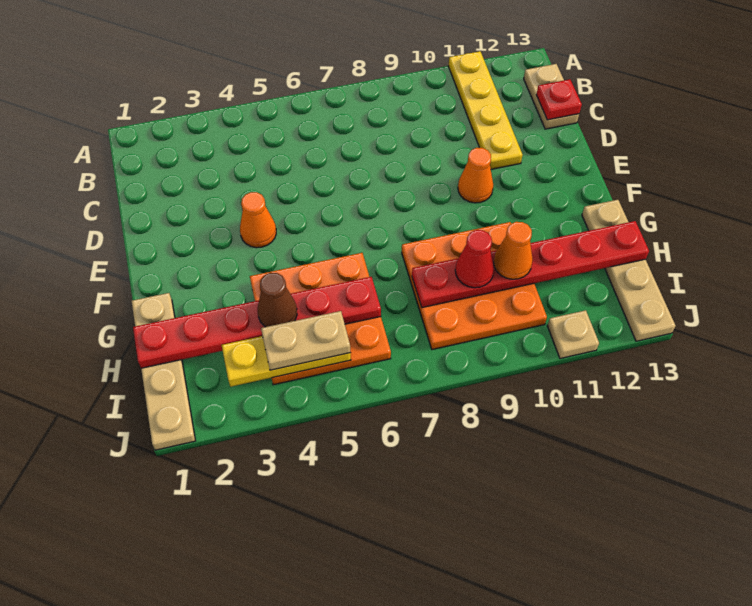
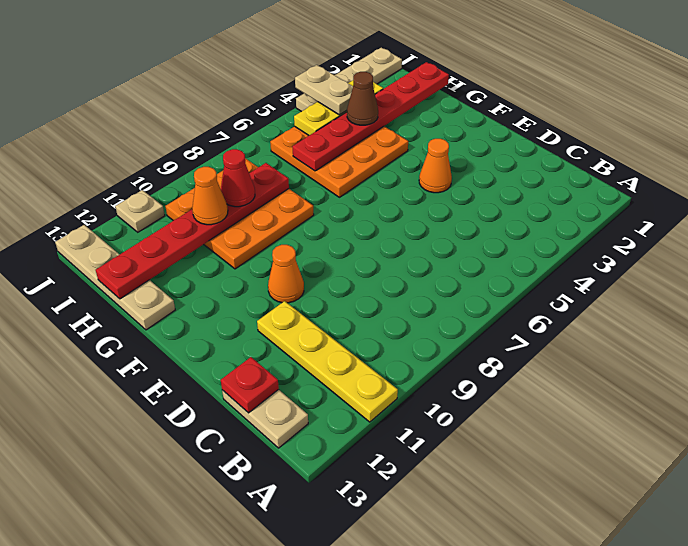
tan 1x4 plate [132,293,195,450] -> tan 1x4 plate turned to [296,48,402,112]
tan 1x2 plate [261,311,351,370] -> tan 1x2 plate turned to [295,65,353,115]

